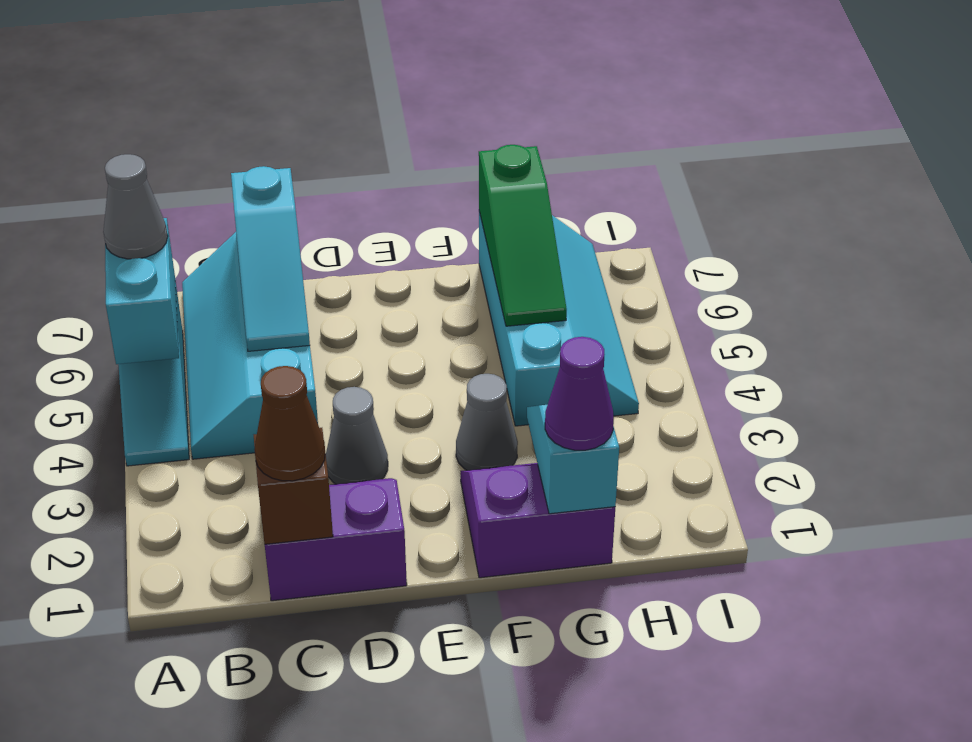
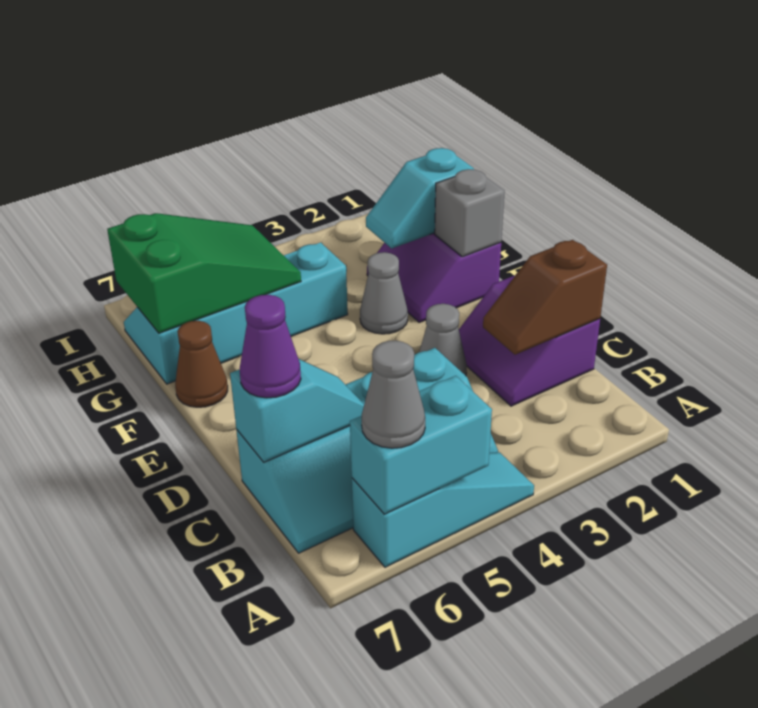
brown 1x1 cone [254,366,325,481] -> brown 1x1 cone moved to [175,321,228,407]
cyan 1x3 slope [231,166,310,351] -> cyan 1x2 slope [230,359,364,462]
none -> grey 1x1 brick [435,169,505,257]
purple 1x1 cone [545,337,614,450] -> purple 1x1 cone moved to [240,295,301,398]
green 1x3 slope [479,145,567,326] -> green 2x3 slope [107,213,301,333]

